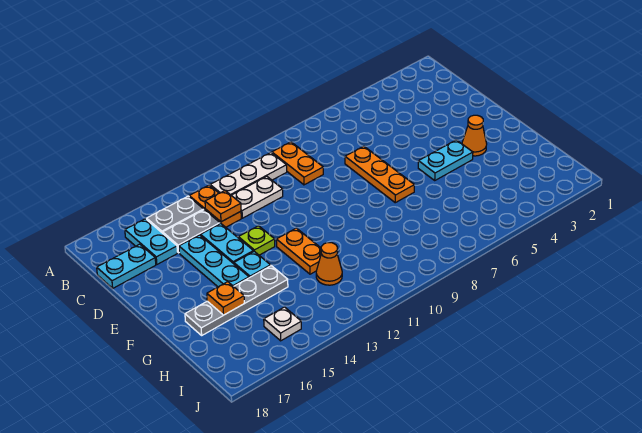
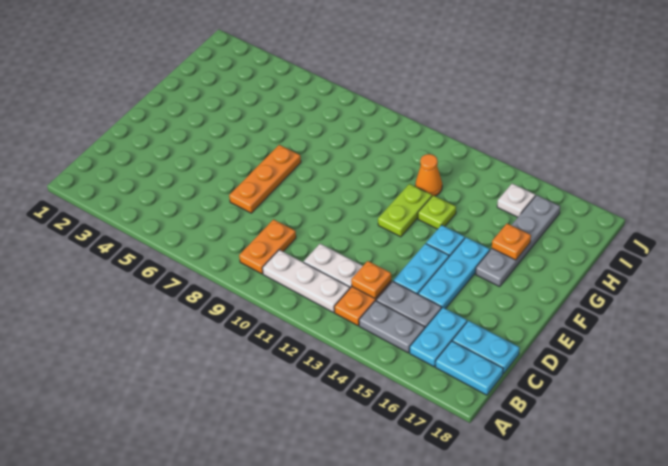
lime 1x1 plate [238,226,275,255] -> lime 1x1 plate moved to [418,195,456,229]
orange 1x1 cone [462,115,487,156] -> none
cyan 1x2 plate [418,140,473,180] -> cyan 1x2 plate moved to [435,341,503,395]
orange 1x2 plate [276,228,321,274] -> lime 1x2 plate [378,184,432,237]
grey 1x4 plate [185,266,288,335] -> grey 1x4 plate turned to [476,195,560,287]

